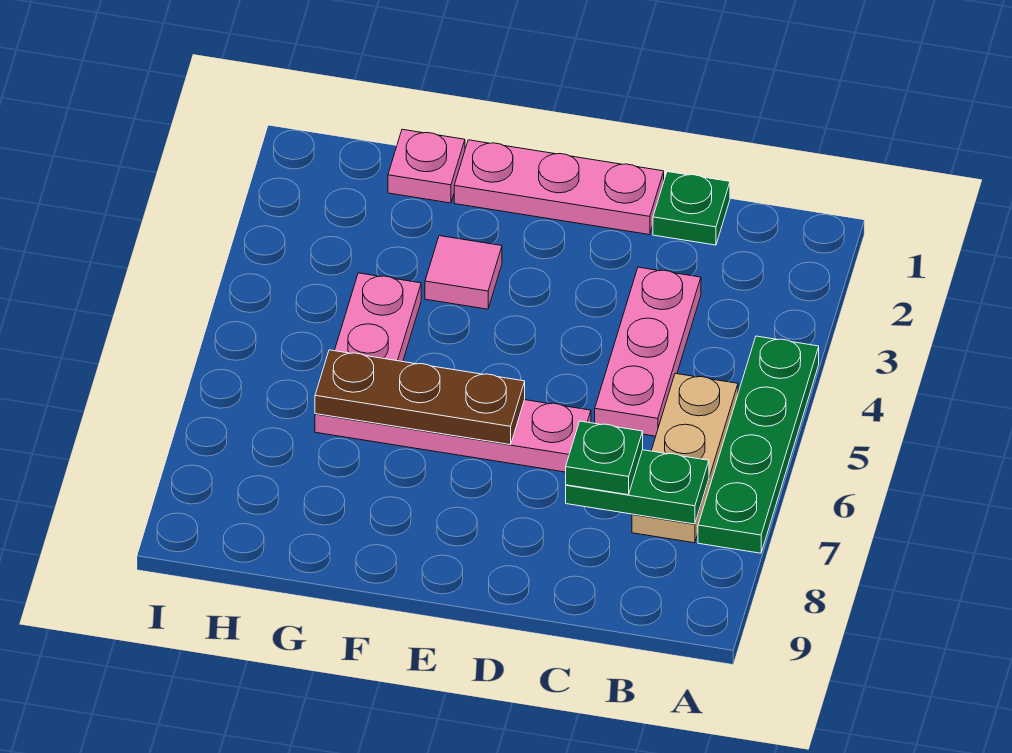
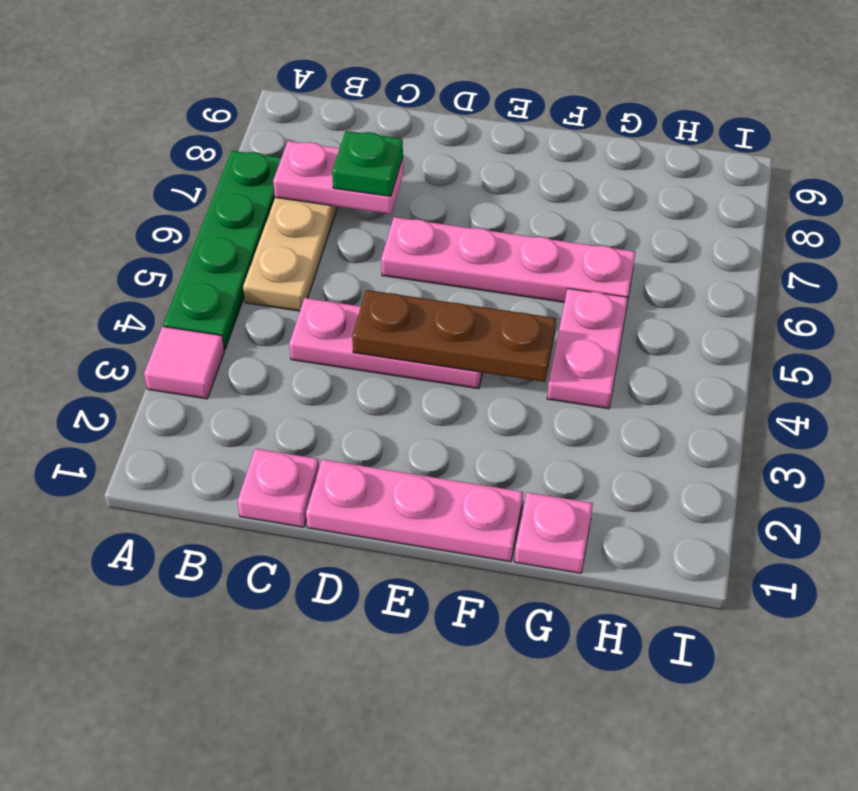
green 1x2 plate [566,450,709,524] -> pink 1x2 plate [273,141,403,214]
green 1x1 plate [653,172,730,245] -> pink 1x1 plate [238,449,319,527]
pink 1x3 plate [595,267,701,436] -> pink 1x3 plate turned to [289,298,483,389]
brown 1x3 plate [315,350,525,445] -> brown 1x3 plate moved to [352,290,556,382]
pink 1x1 tile [425,236,502,309] -> pink 1x1 tile moved to [144,327,224,399]

